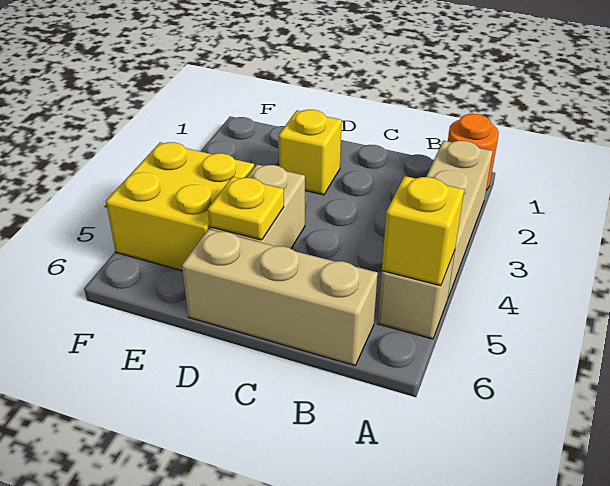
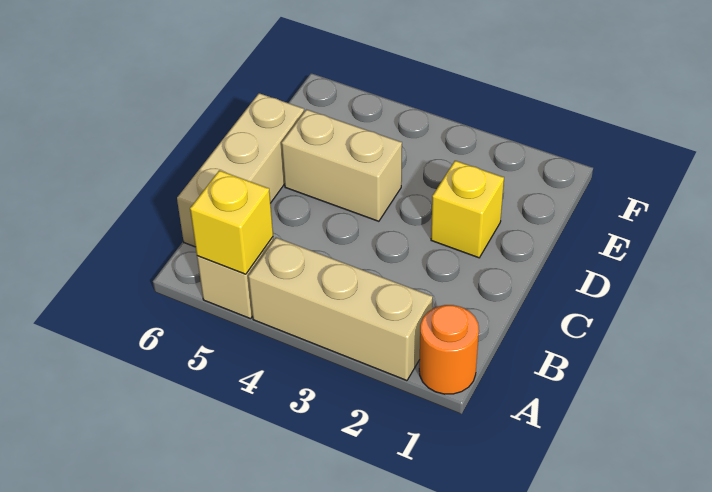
yellow 1x1 plate [208,177,284,240] -> none
yellow 2x2 brick [106,142,254,270] -> none

